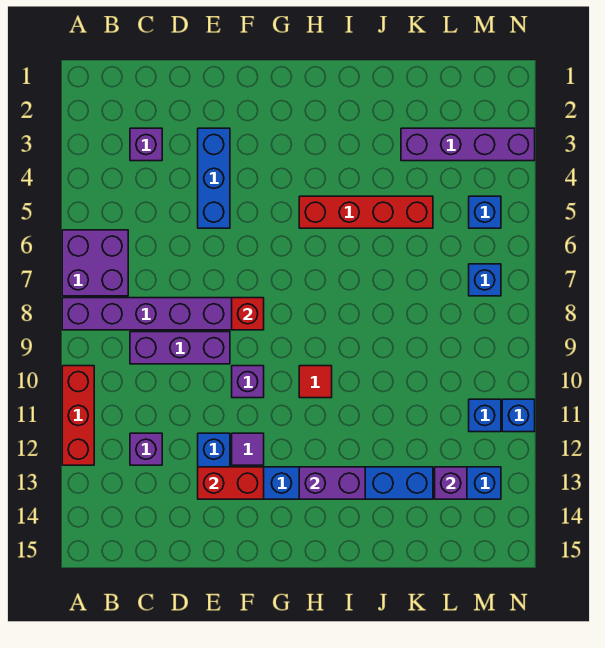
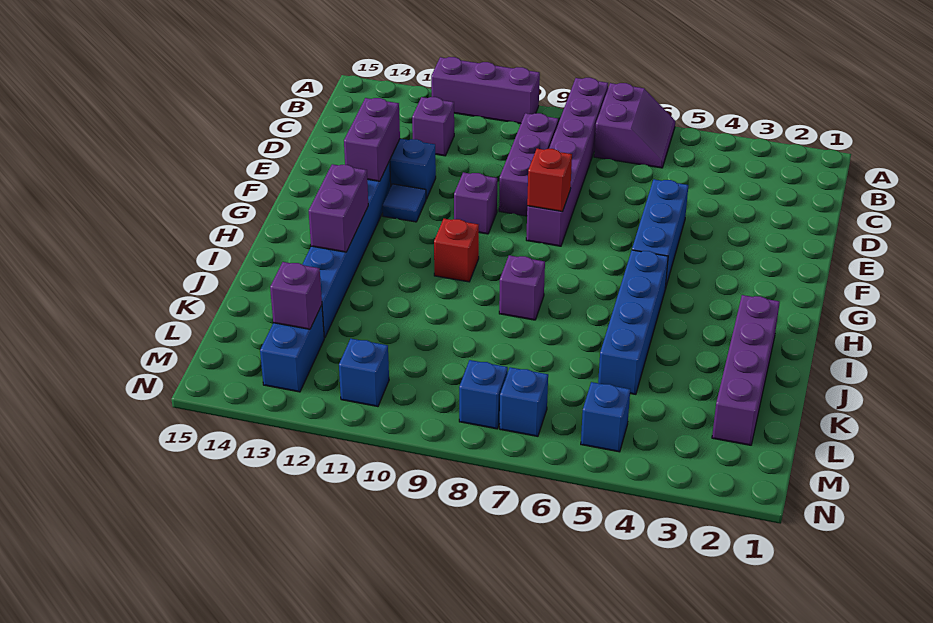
purple 2x2 brick [62,230,128,296] -> purple 2x2 slope [594,83,675,168]
red 1x3 brick [62,366,94,465] -> purple 1x3 brick [431,57,540,124]
purple 1x1 brick [130,128,162,161] -> purple 1x1 brick moved to [499,255,545,320]
blue 1x3 brick [198,128,230,228] -> blue 1x3 brick turned to [632,179,688,289]
red 1x2 brick [198,467,264,499] -> purple 1x2 brick [344,98,400,181]
purple 1x1 tile [232,433,264,465] -> blue 1x1 tile [382,184,426,222]
red 1x4 brick [299,196,433,228] -> blue 1x4 brick [598,250,668,394]
red 1x1 tile [299,366,332,398] -> red 1x1 brick [434,219,479,282]
purple 1x4 brick [401,128,535,161] -> purple 1x4 brick moved to [712,295,780,445]
blue 1x1 brick [502,399,535,432] -> blue 1x1 brick moved to [459,360,508,429]

